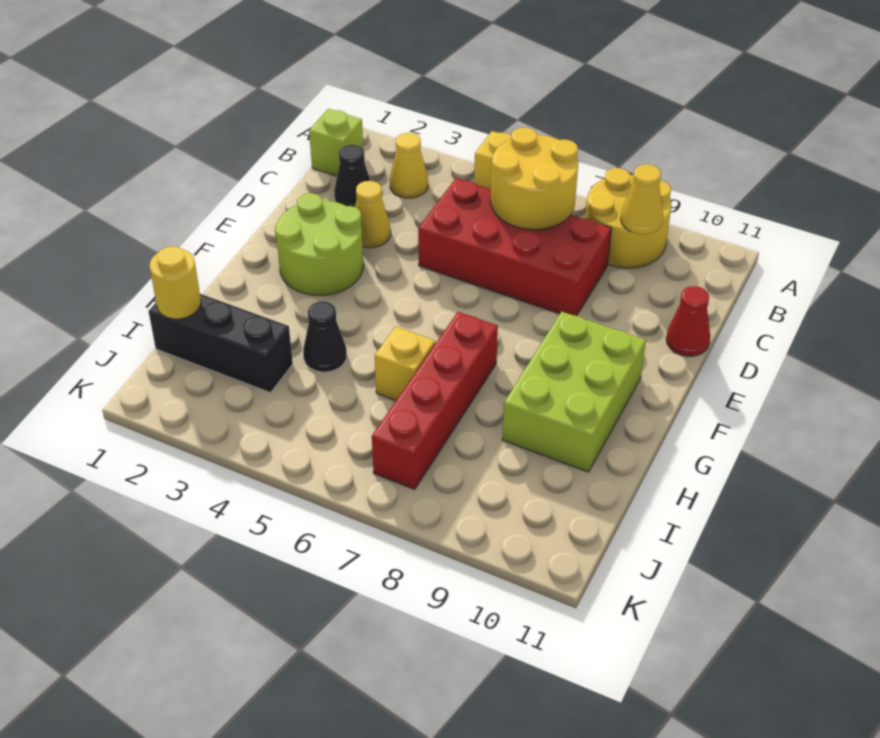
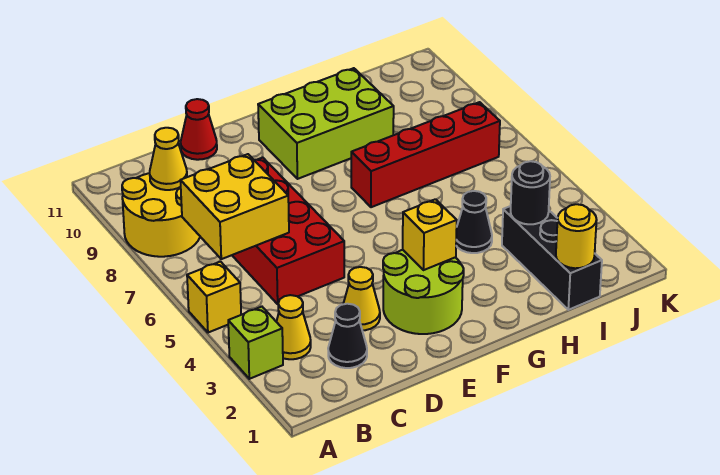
lime 1x1 brick [309,109,363,176] -> lime 1x1 brick moved to [228,307,283,379]
yellow 2x2 round brick [491,127,578,230] -> yellow 2x2 brick [180,154,289,259]
yellow 1x1 brick [375,327,435,400] -> yellow 1x1 brick moved to [403,199,457,270]
none -> black 1x1 round brick [511,161,550,224]

